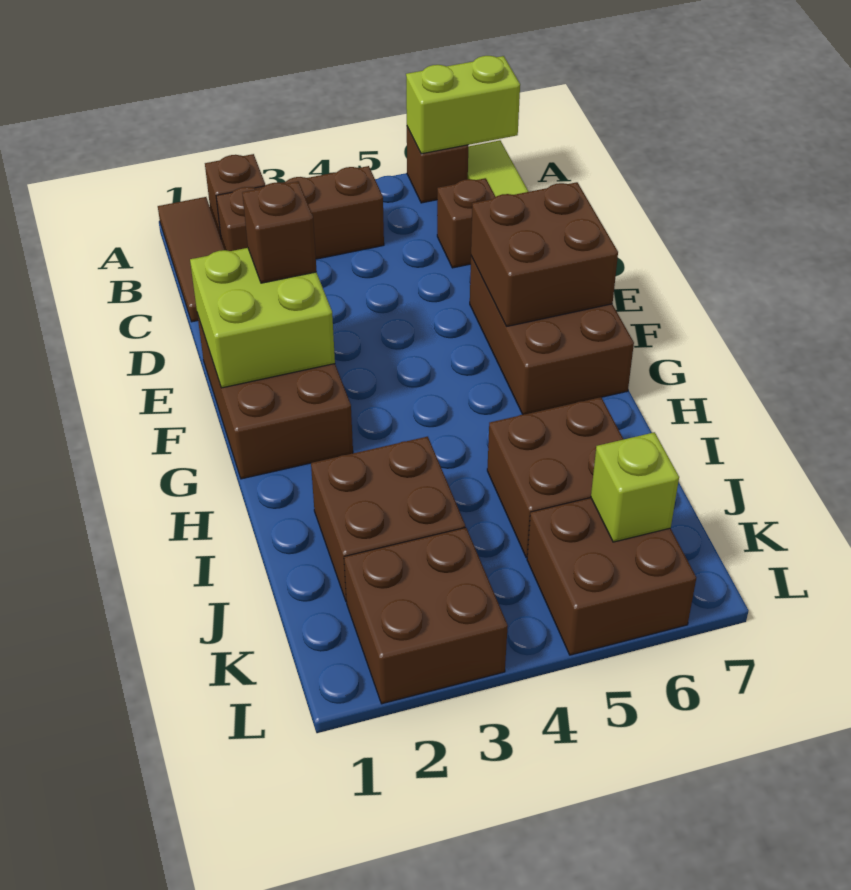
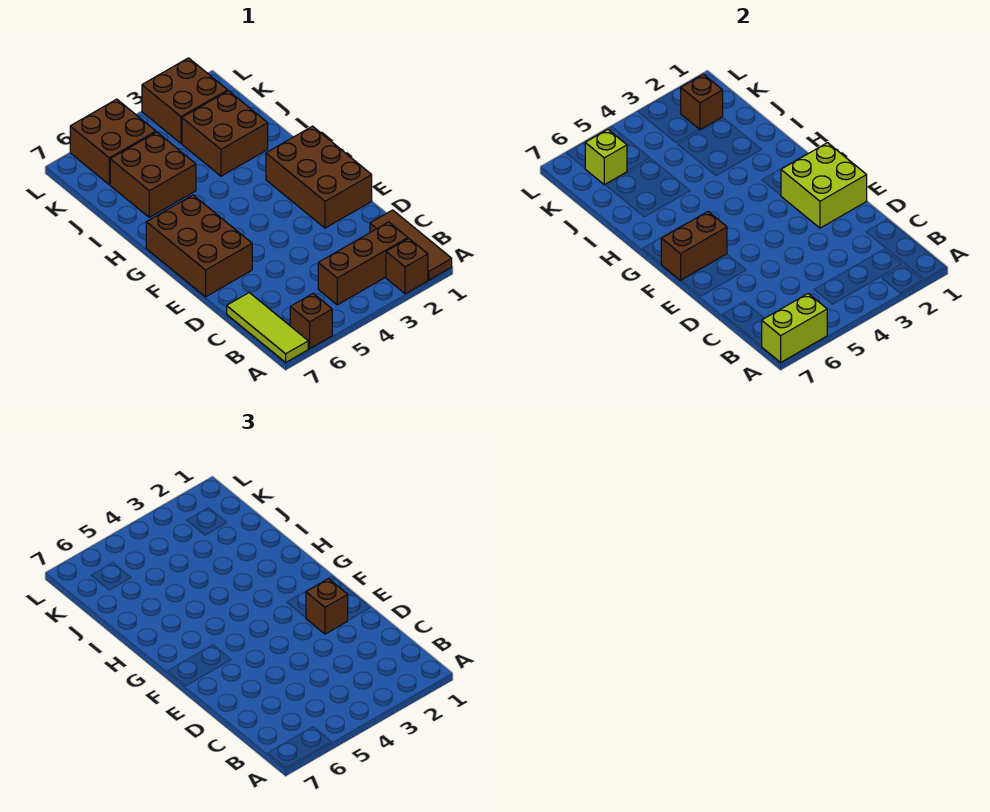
brown 1x1 brick [437,178,495,268] -> brown 1x1 brick moved to [681,74,723,130]
brown 2x2 brick [471,182,618,327] -> brown 1x2 brick [661,212,727,280]

